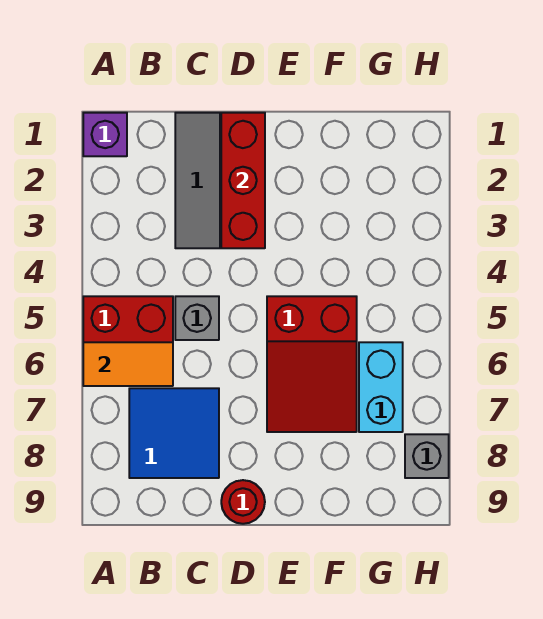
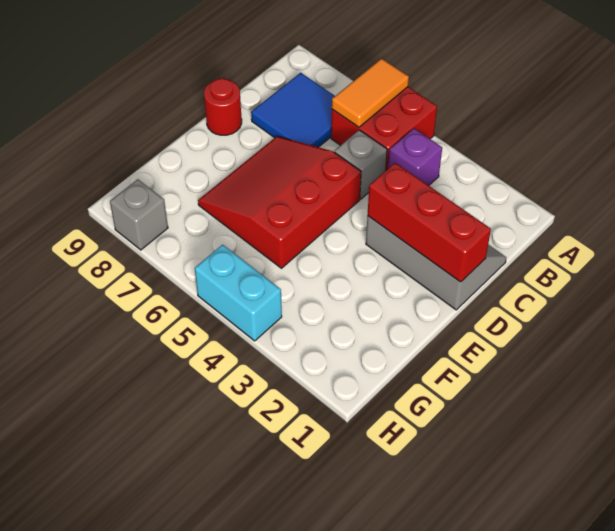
purple 1x1 brick [83,113,127,156] -> purple 1x1 brick moved to [388,129,442,186]
red 2x3 slope [267,296,357,432] -> red 3x3 slope [198,136,361,268]
cyan 1x2 brick [359,342,403,432] -> cyan 1x2 brick moved to [195,245,282,341]

